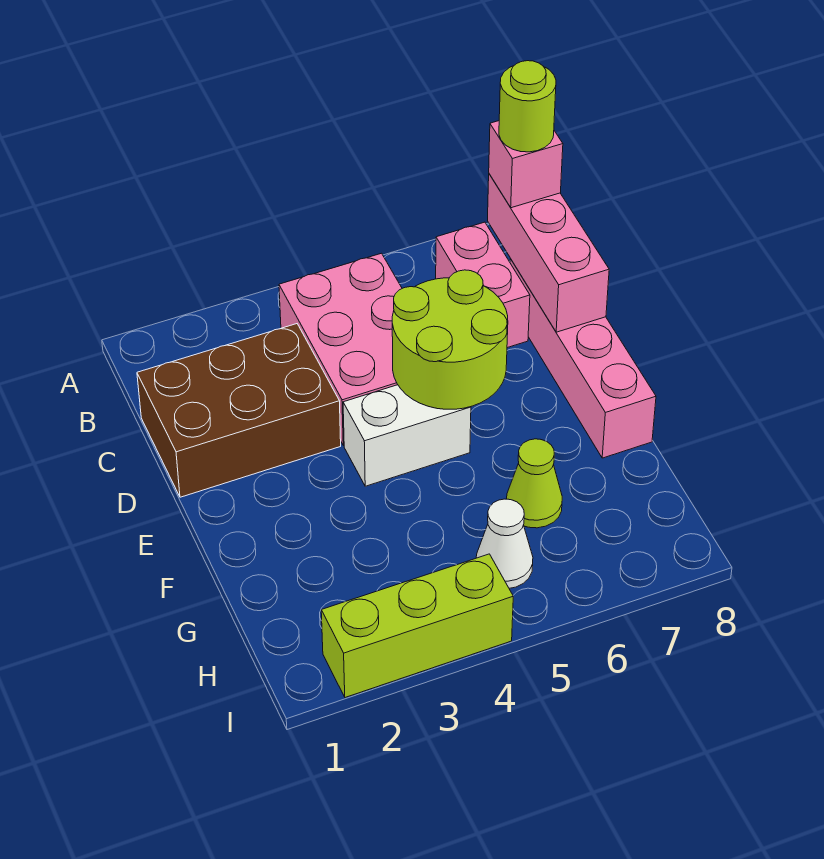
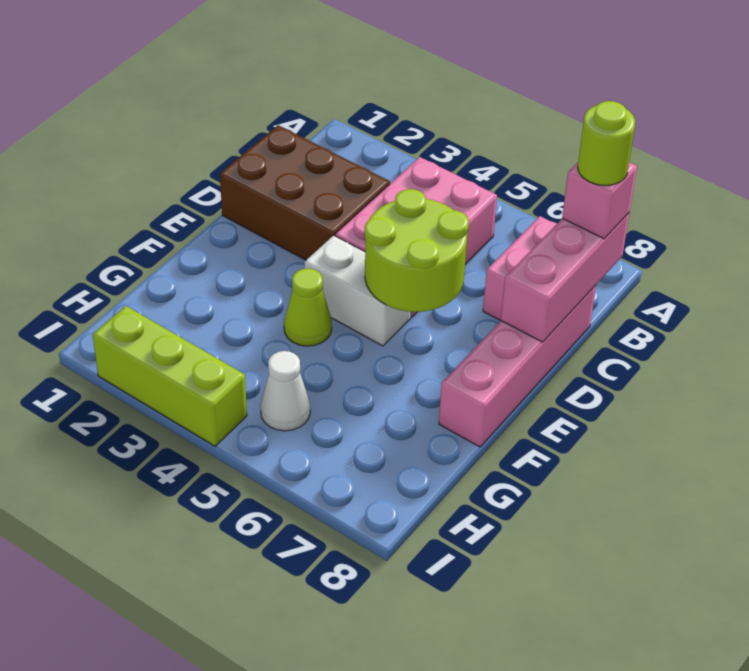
lime 1x1 cone [507,439,562,528] -> lime 1x1 cone moved to [284,269,332,346]

